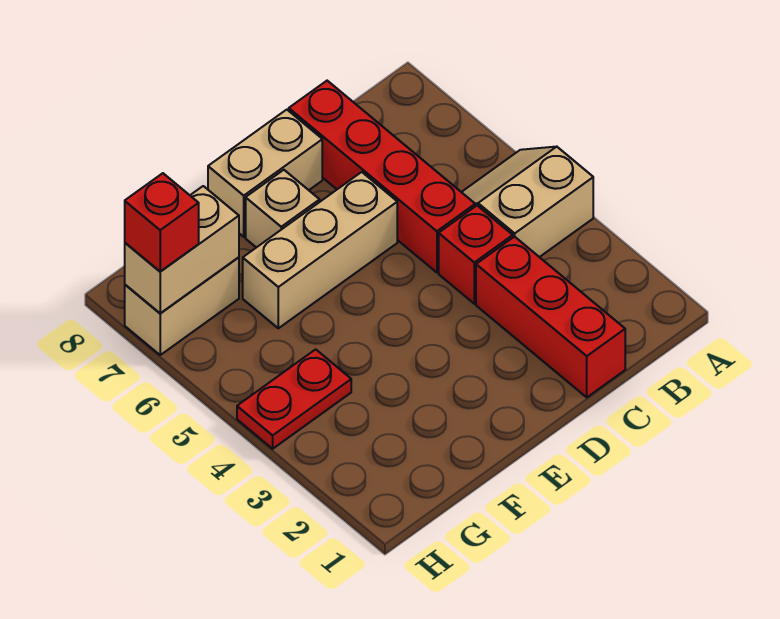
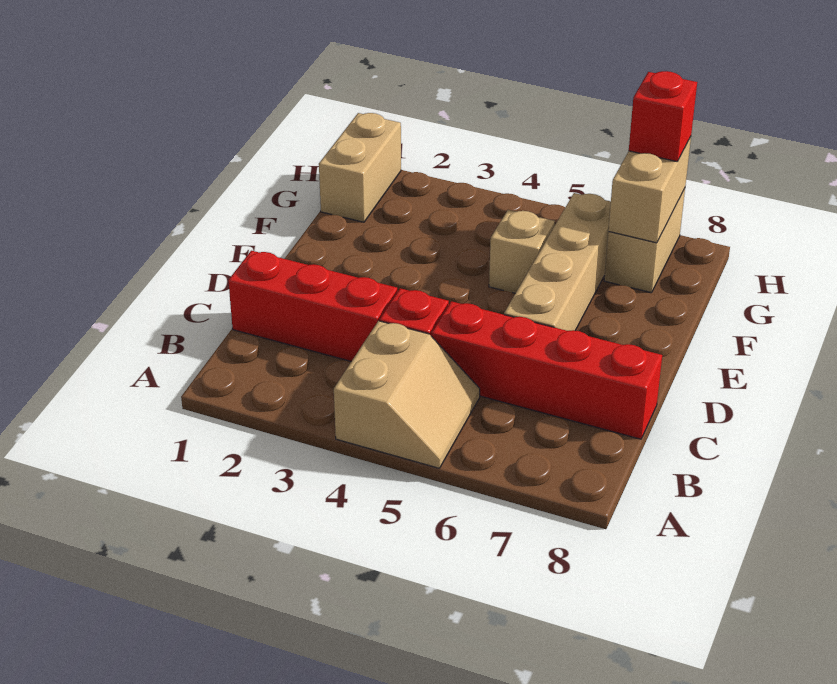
tan 1x3 brick [243,172,397,328] -> tan 1x4 brick [504,193,611,331]
tan 1x2 brick [208,110,322,237] -> tan 1x2 brick moved to [319,113,401,222]
tan 1x1 brick [246,170,320,248] -> tan 1x1 brick moved to [489,210,555,293]
red 1x2 plate [237,349,351,449] -> none

